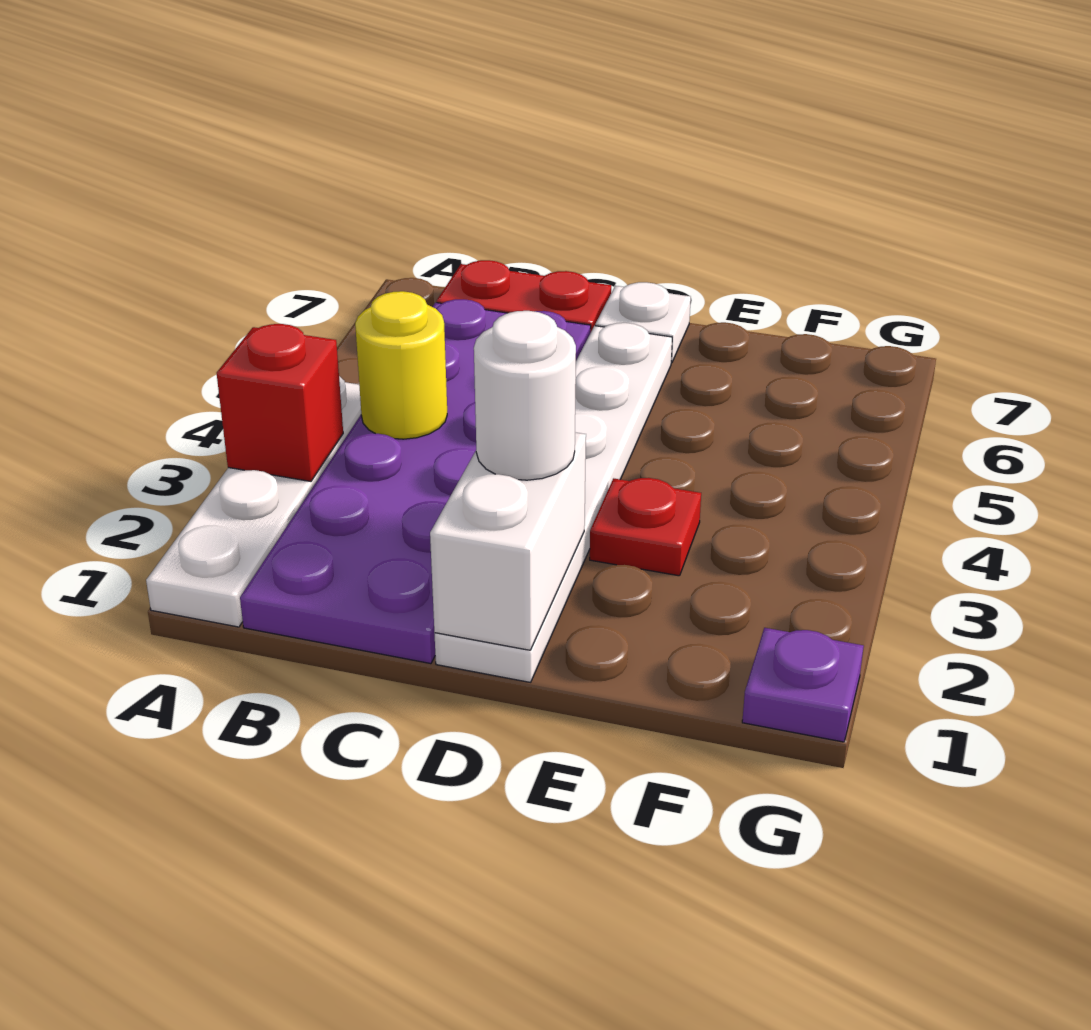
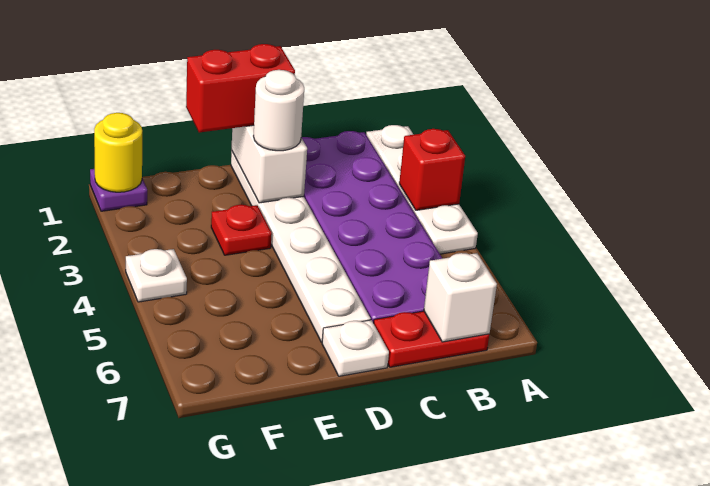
yellow 1x1 round brick [355,291,447,439] -> yellow 1x1 round brick moved to [94,113,142,192]
none -> white 1x1 brick [424,253,497,342]
none -> red 1x2 brick [186,44,295,133]
none -> white 1x1 plate [126,249,187,302]

